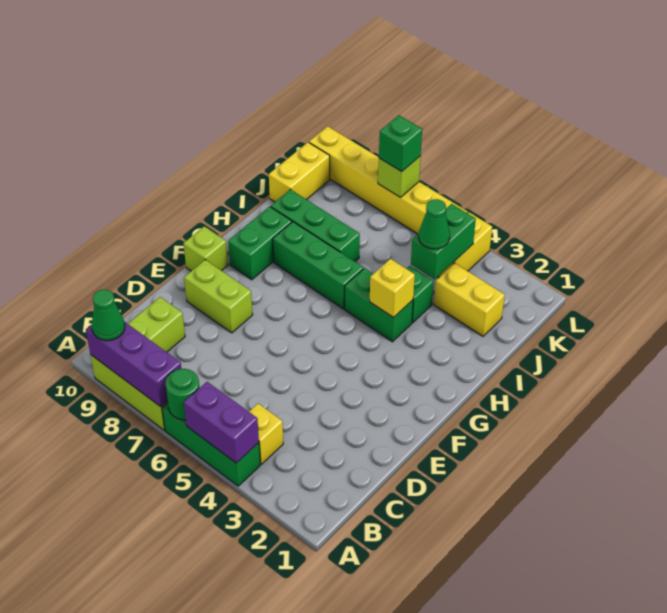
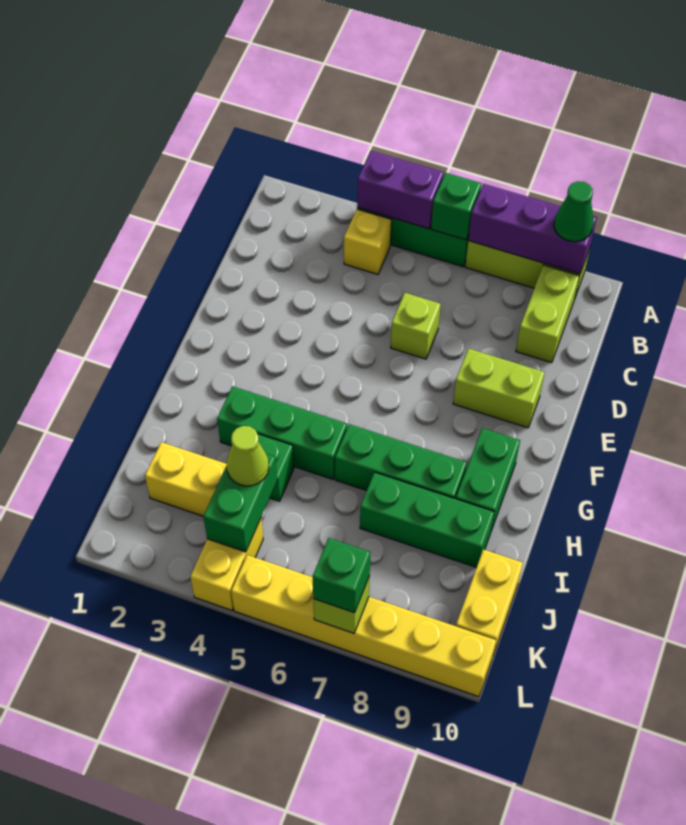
green 1x1 round brick [166,369,200,420] -> green 1x1 brick [431,173,481,240]
lime 1x1 brick [183,226,228,271] -> lime 1x1 brick moved to [391,293,441,359]
green 1x2 brick [345,268,413,342] -> green 1x3 brick [217,386,347,479]
yellow 1x1 brick [370,259,415,318] -> none
green 1x1 cone [419,199,450,249] -> lime 1x1 cone [226,426,269,486]

